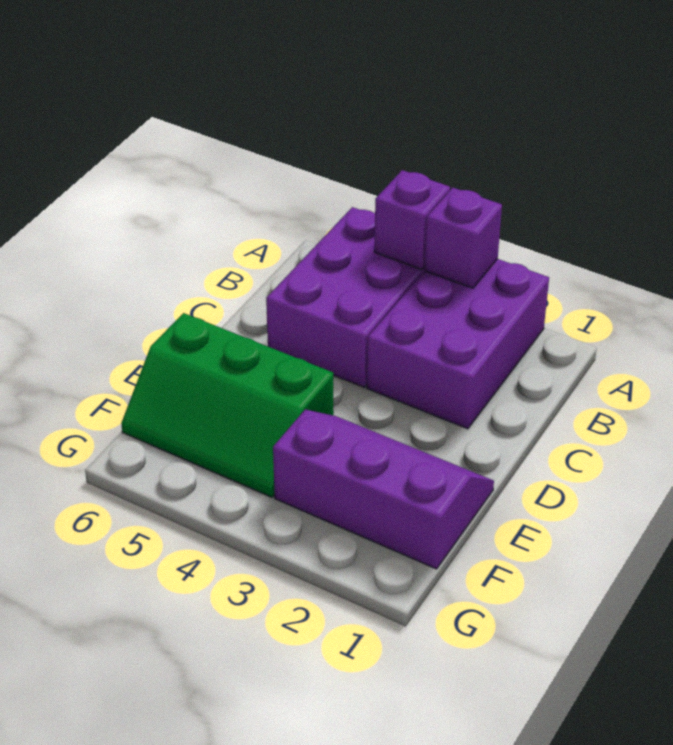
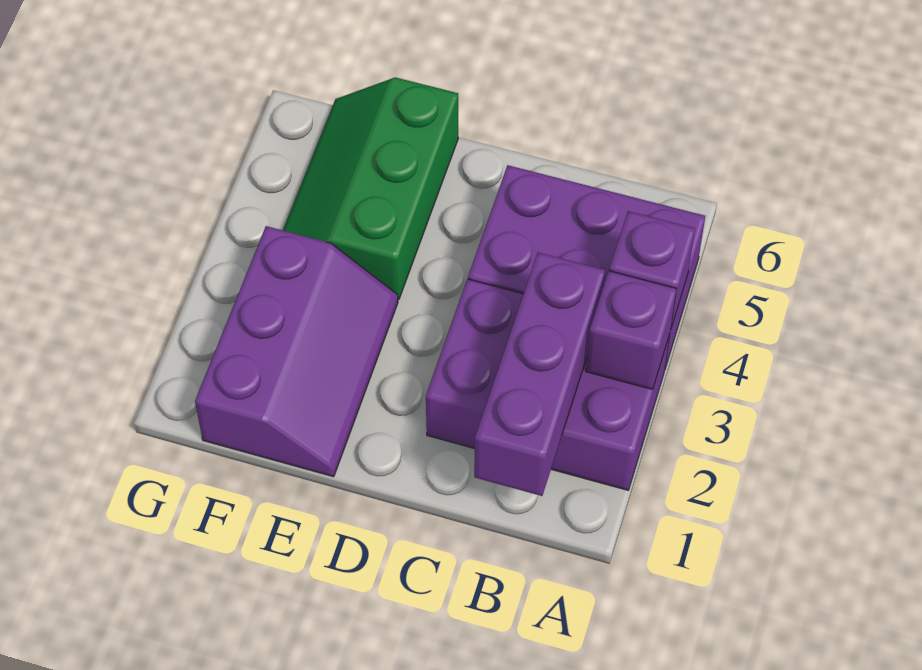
none -> purple 1x3 brick [474,253,605,496]

